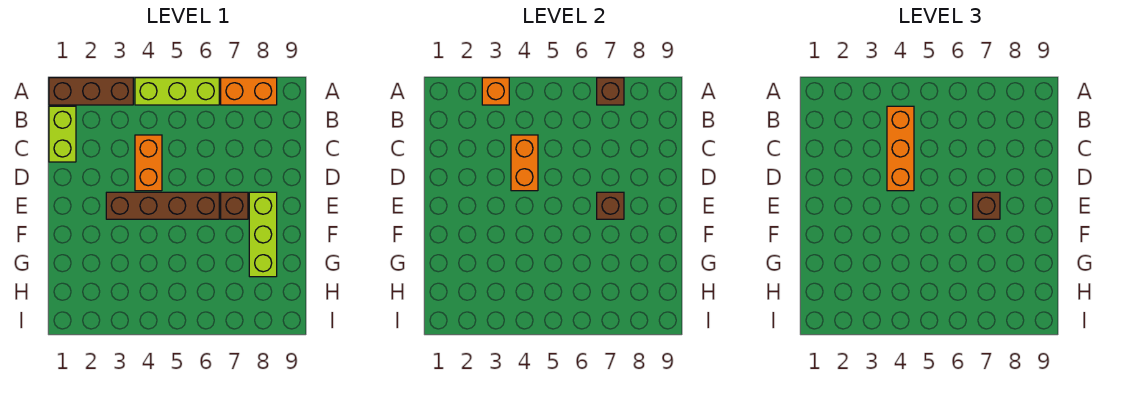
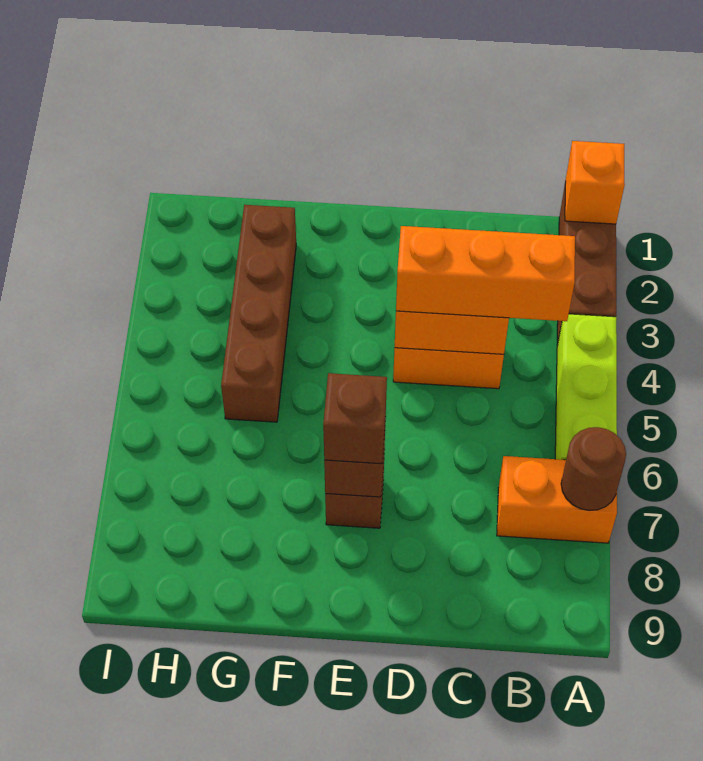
orange 1x1 brick [482,78,509,105] -> orange 1x1 brick moved to [565,141,625,224]
orange 1x2 brick [221,78,277,105] -> orange 1x2 brick turned to [497,456,617,543]
brown 1x1 brick [597,78,624,105] -> brown 1x1 round brick [561,427,626,510]
lime 1x2 brick [49,106,76,162] -> none
brown 1x4 brick [106,192,219,219] -> brown 1x4 brick moved to [221,205,296,422]
lime 1x3 brick [249,192,277,277] -> none

